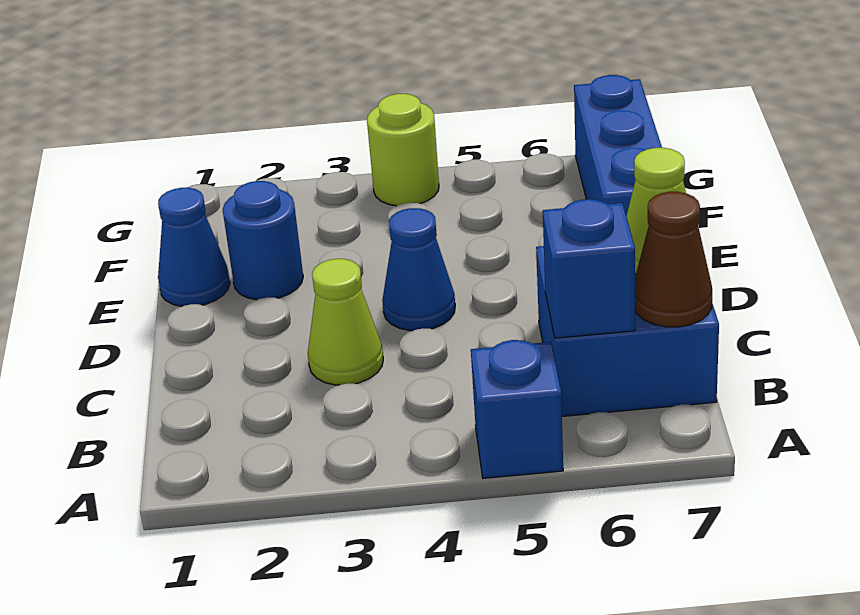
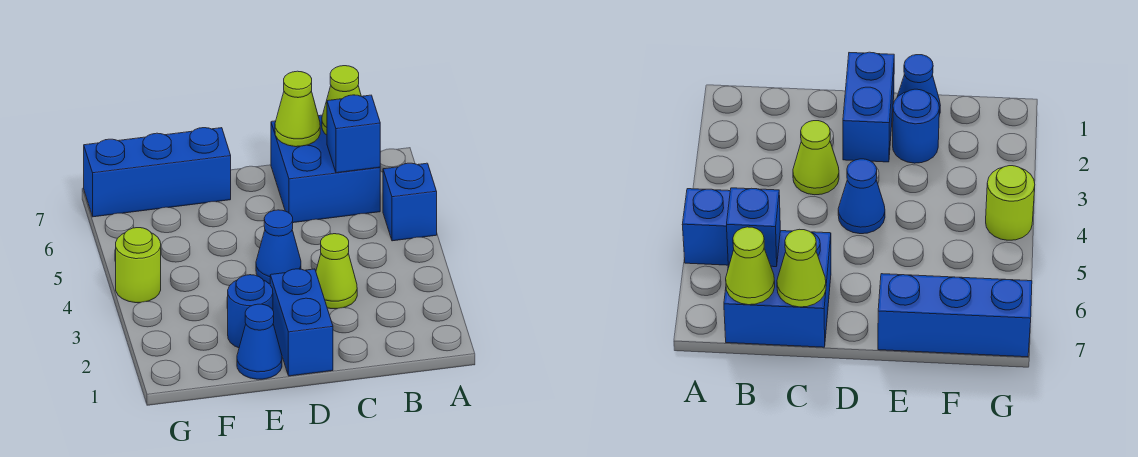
brown 1x1 cone [635,192,712,327] -> lime 1x1 cone [322,66,361,135]
none -> blue 1x2 brick [270,269,333,376]

